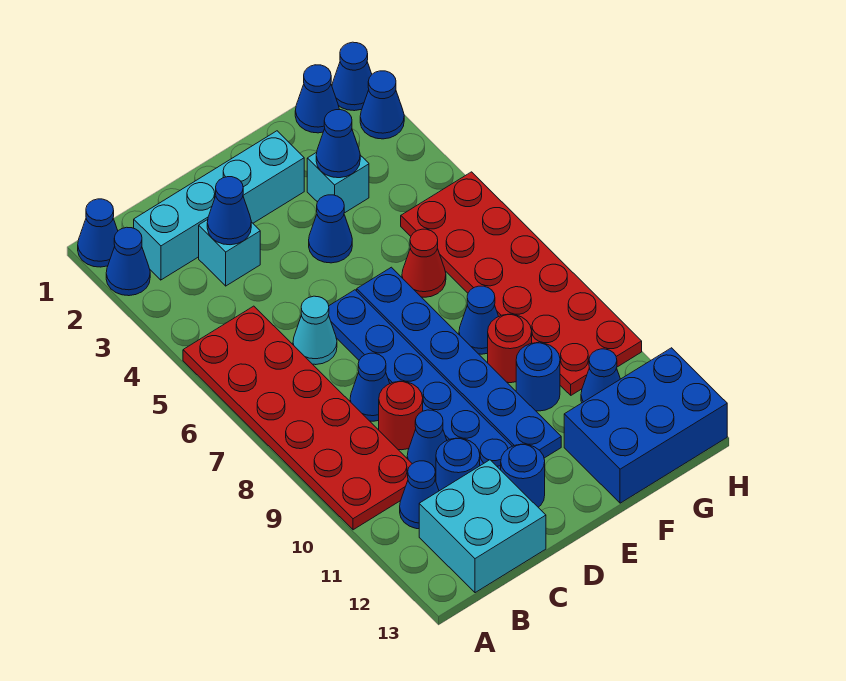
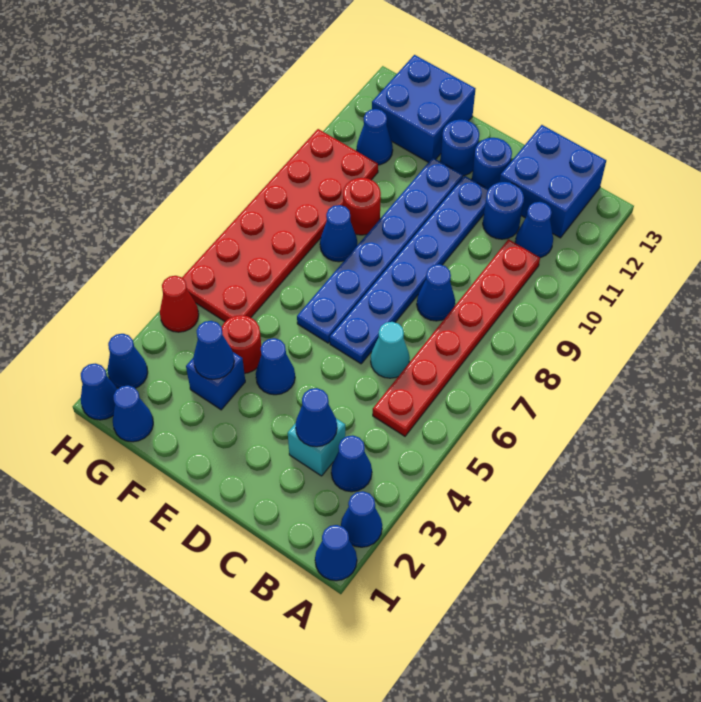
red 2x6 plate [183,306,412,530] -> red 1x6 plate [373,239,540,436]
cyan 1x4 brick [134,131,304,280] -> none
cyan 2x2 brick [419,460,546,593] -> blue 2x2 brick [500,125,606,238]
red 1x1 round brick [379,381,423,450] -> red 1x1 round brick moved to [222,315,261,373]
blue 1x1 cone [407,410,447,477] -> blue 1x1 cone moved to [331,435,372,492]
cyan 1x1 brick [307,152,369,213] -> blue 1x1 brick [186,352,245,410]
red 1x1 cone [402,229,446,297] -> red 1x1 cone moved to [160,276,199,332]
blue 1x1 round brick [516,343,560,411] -> blue 1x1 round brick moved to [440,120,479,176]
blue 2x3 brick [564,348,727,503] -> blue 2x2 brick [372,55,475,162]

